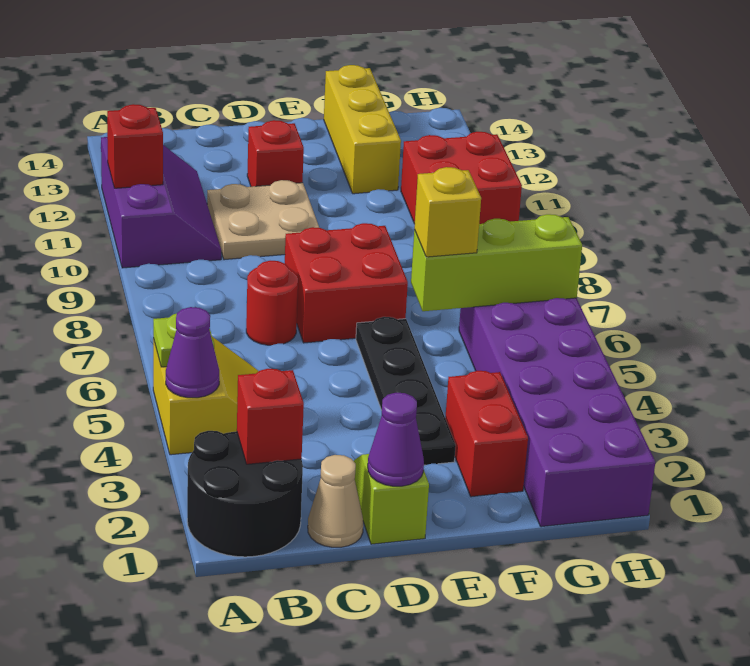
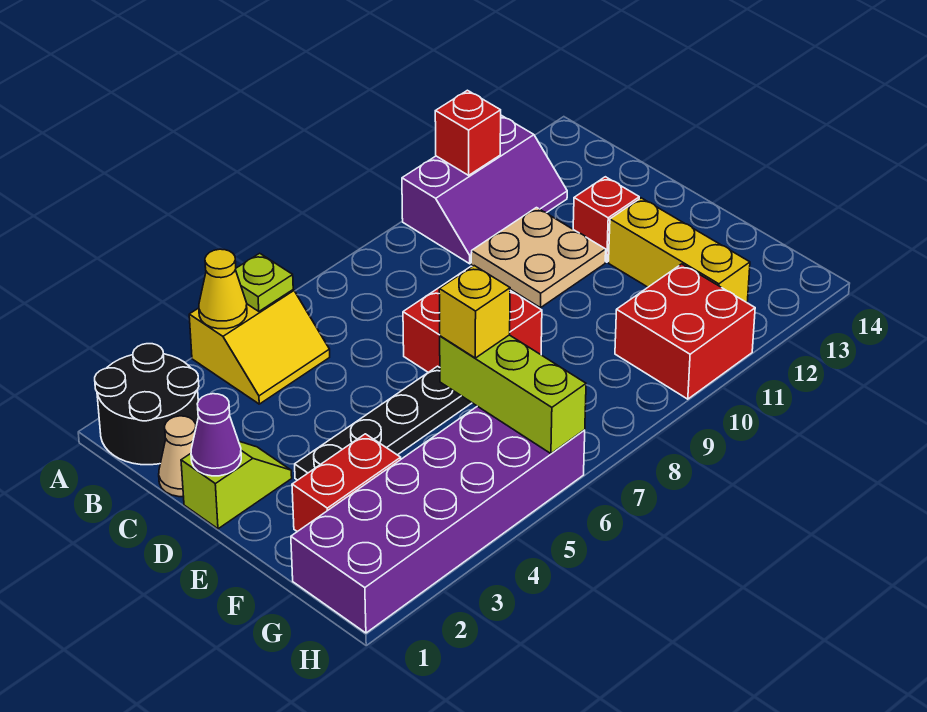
purple 1x1 cone [166,307,219,398] -> yellow 1x1 cone [199,249,247,329]
red 1x1 brick [237,369,304,464] -> none
red 1x1 round brick [246,261,298,345] -> none
yellow 1x3 brick [324,65,401,194] -> yellow 1x3 brick turned to [609,198,750,302]

